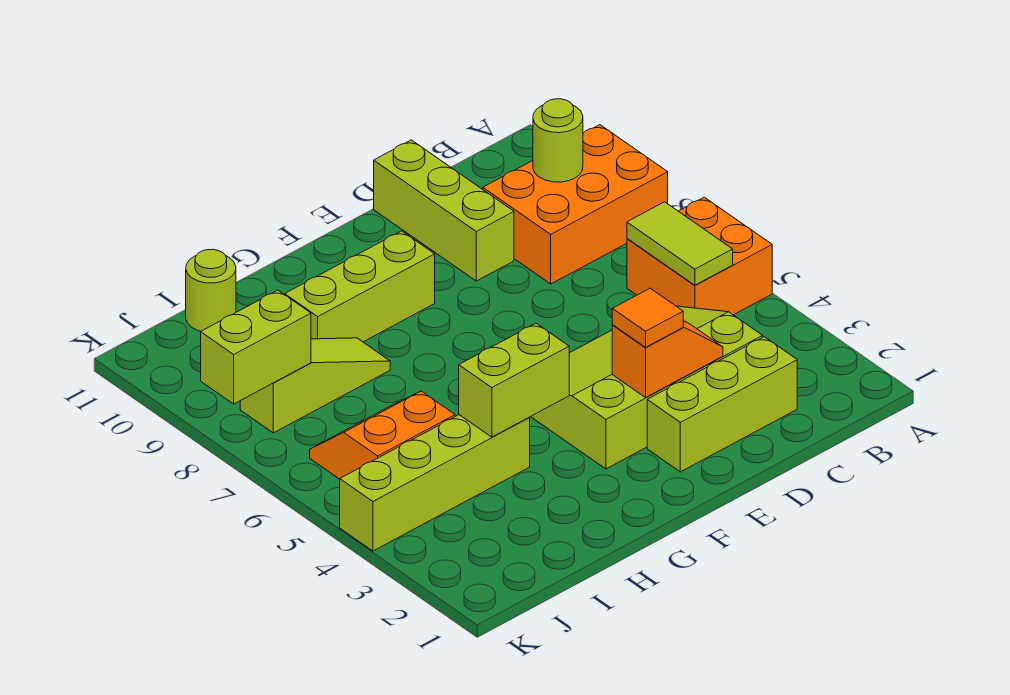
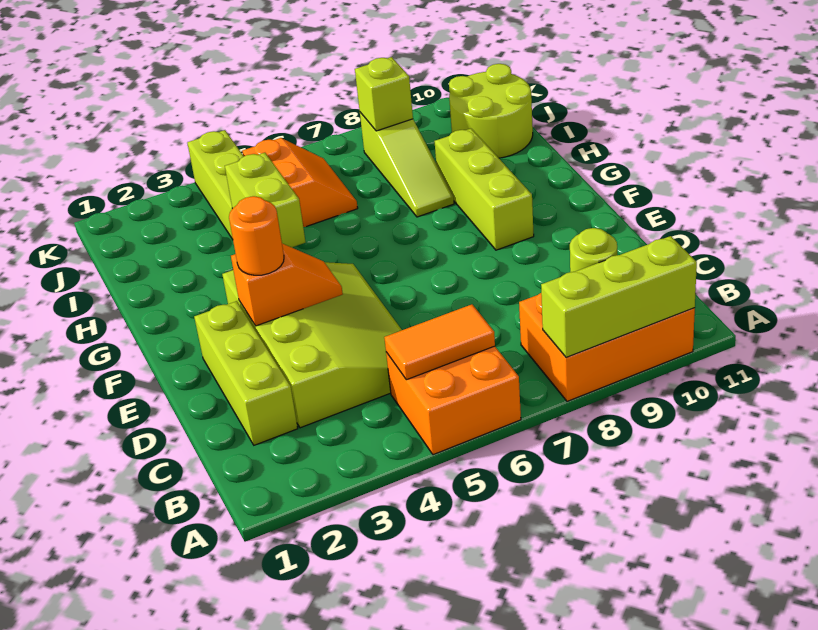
orange 2x3 brick [483,125,668,284] -> orange 2x3 brick turned to [519,293,695,401]
lime 1x2 tile [627,202,733,285] -> orange 1x2 tile [384,304,495,380]
orange 1x2 slope [612,321,723,397] -> orange 1x2 slope turned to [231,244,343,326]
lime 1x3 brick [374,140,514,281] -> lime 1x3 brick moved to [541,236,697,357]
orange 1x1 tile [612,288,683,347] -> orange 1x1 round brick [229,196,284,275]
lime 1x1 round brick [186,249,236,331] -> lime 2x2 round brick [449,64,533,158]
lime 1x2 brick [201,290,311,404] -> lime 1x1 brick [355,57,413,131]

